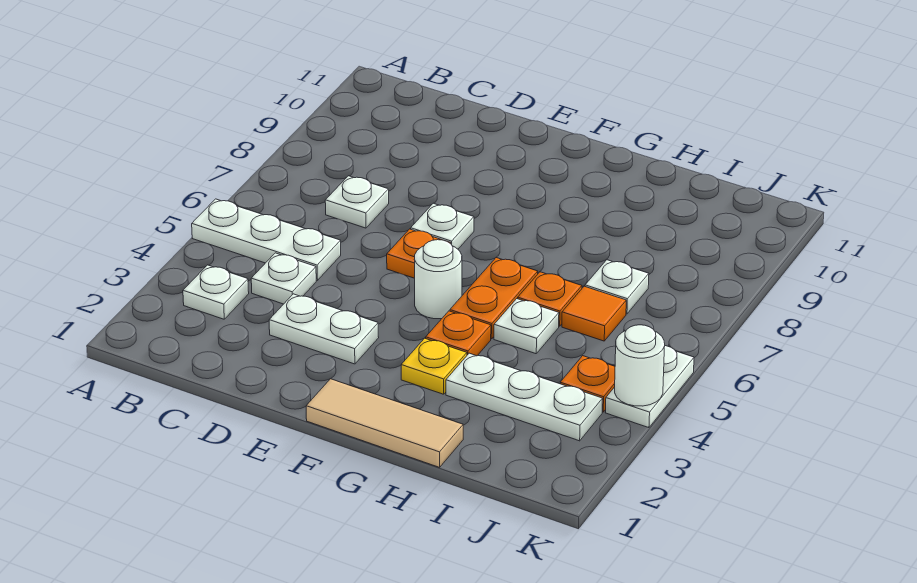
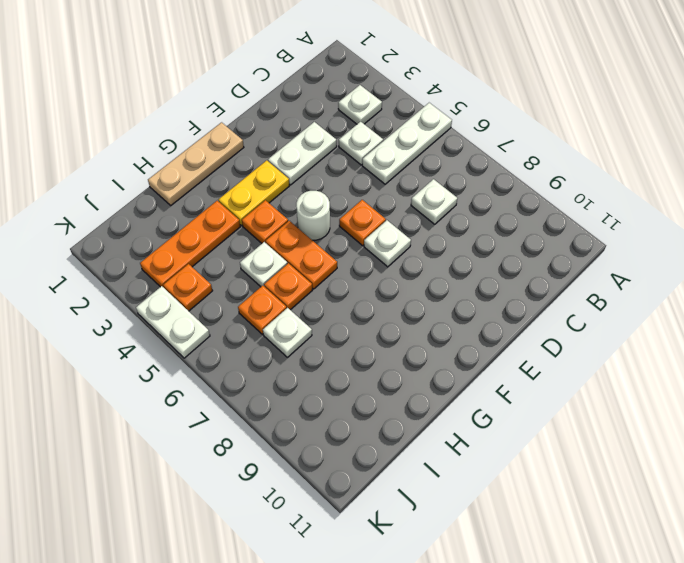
tan 1x3 tile [306,379,463,467] -> tan 1x3 plate [148,122,244,205]
yellow 1x1 plate [401,338,467,394] -> yellow 1x2 plate [219,160,289,225]
white 1x3 plate [446,353,603,441] -> orange 1x3 plate [140,201,240,287]
orange 1x1 tile [562,286,626,341] -> orange 1x1 plate [238,286,287,334]
white 1x1 round brick [615,325,665,406] -> none

